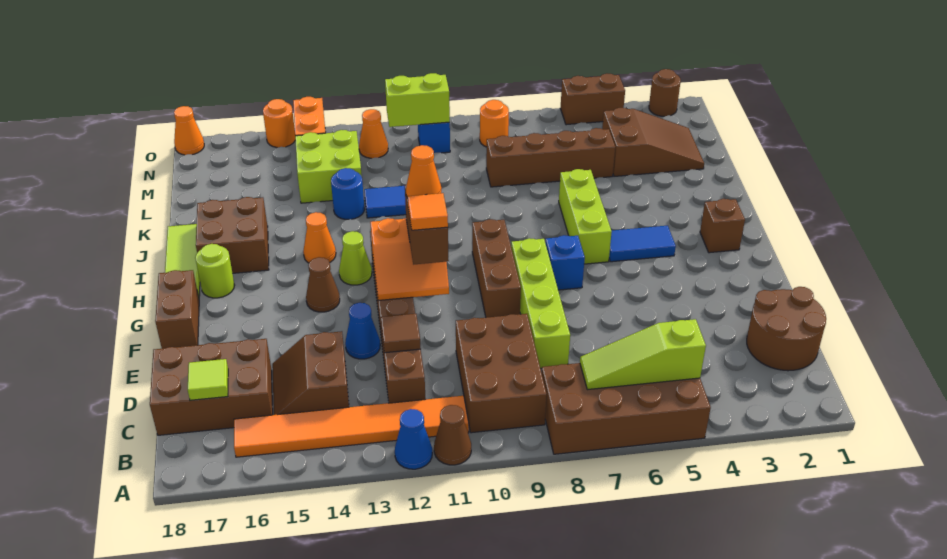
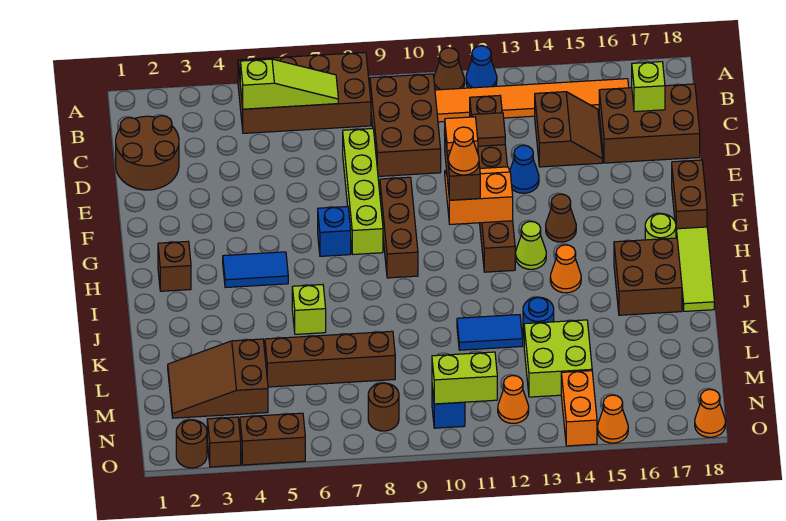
lime 1x1 tile [188,359,228,400] -> lime 1x1 brick [632,62,665,112]
lime 1x3 brick [559,169,612,264] -> lime 1x1 brick [292,285,326,334]
orange 1x1 round brick [480,100,509,147] -> brown 1x1 round brick [368,383,399,431]
none -> brown 1x1 brick [207,417,241,467]
orange 1x1 round brick [263,99,295,148] -> orange 1x1 cone [597,395,628,443]

